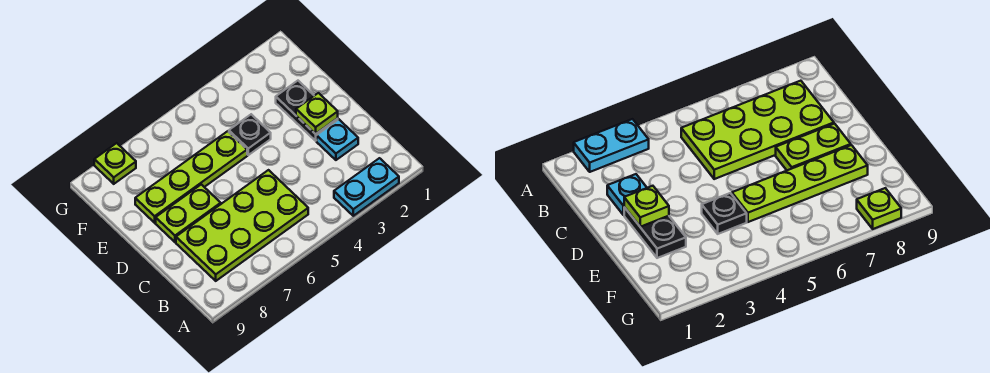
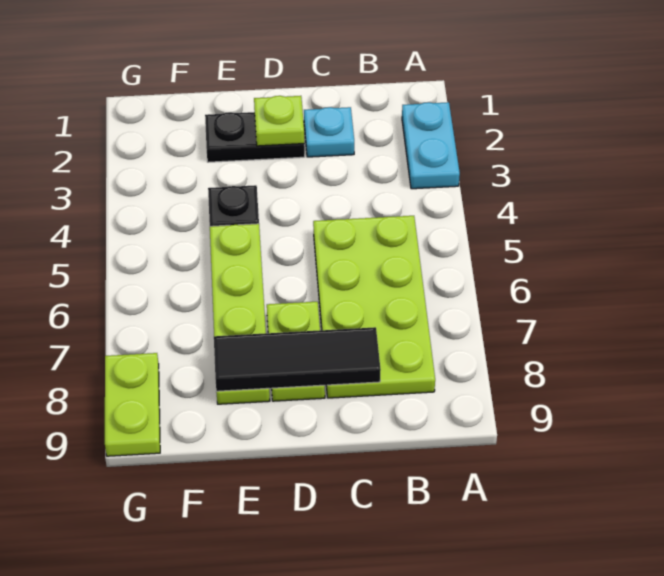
none -> black 1x3 tile [214,327,381,391]
lime 1x1 plate [94,143,136,184] -> lime 1x2 plate [105,353,160,456]

